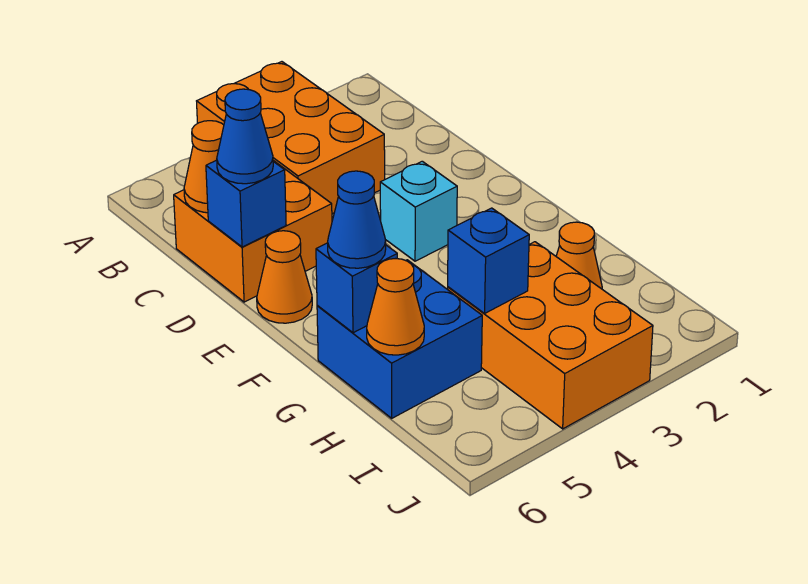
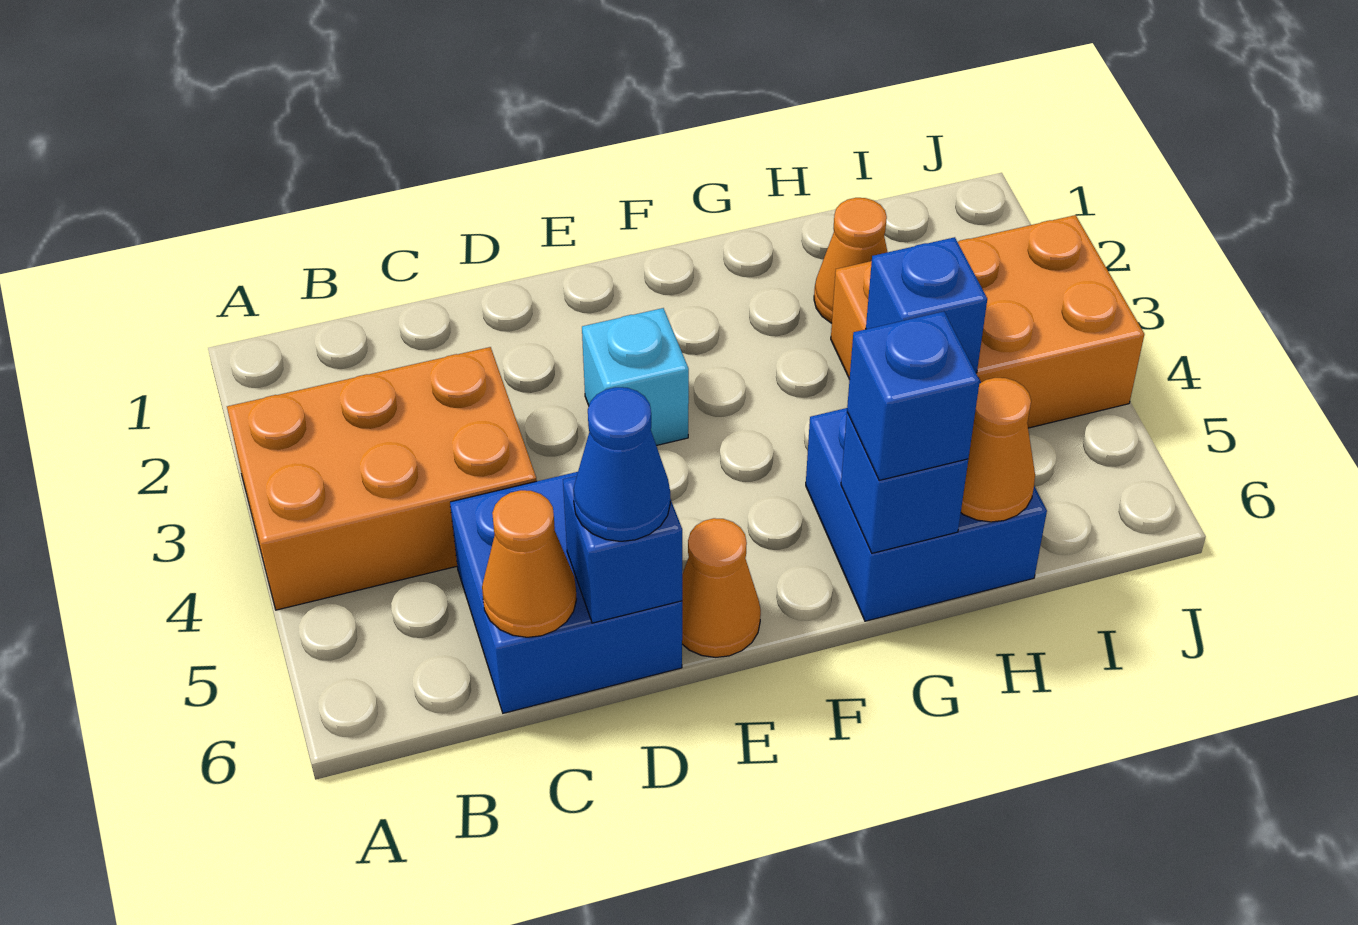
orange 2x2 brick [174,161,332,302] -> blue 2x2 brick [450,472,682,713]
blue 1x1 cone [328,171,386,268] -> blue 1x1 brick [847,311,980,480]

